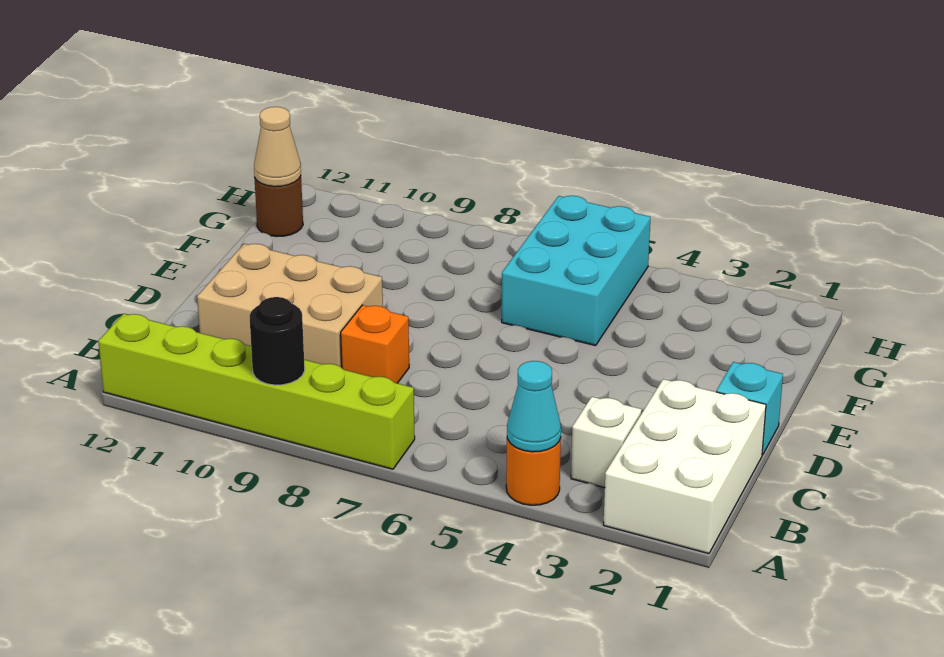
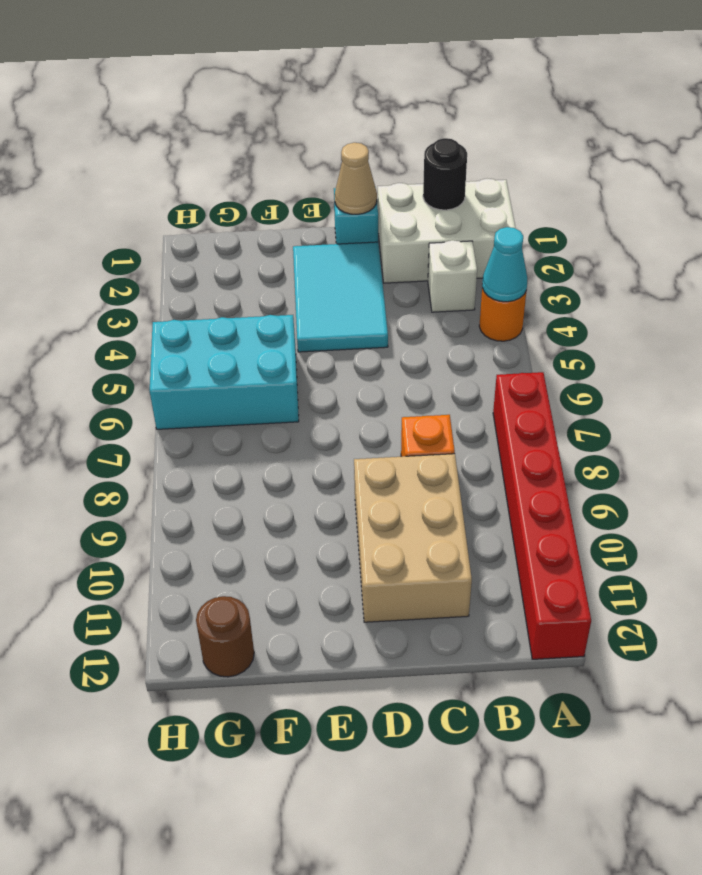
lime 1x6 brick [98,314,415,469] -> red 1x6 brick [493,372,591,659]
black 1x1 round brick [250,297,305,385] -> black 1x1 round brick moved to [423,138,467,210]
none -> cyan 2x3 tile [293,242,388,352]
tan 1x1 cone [254,107,301,187] -> tan 1x1 cone moved to [335,143,377,214]

